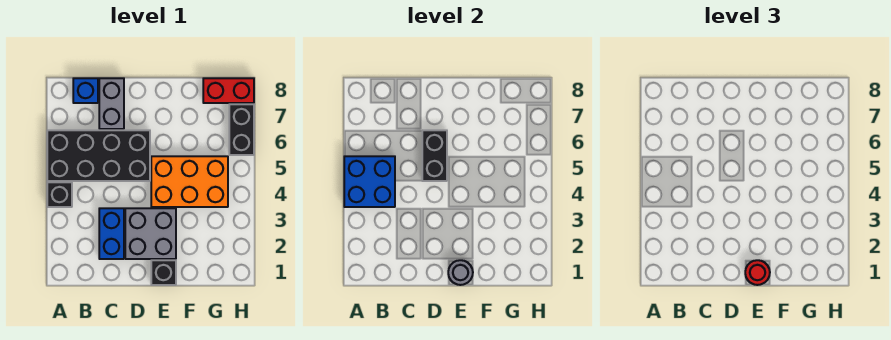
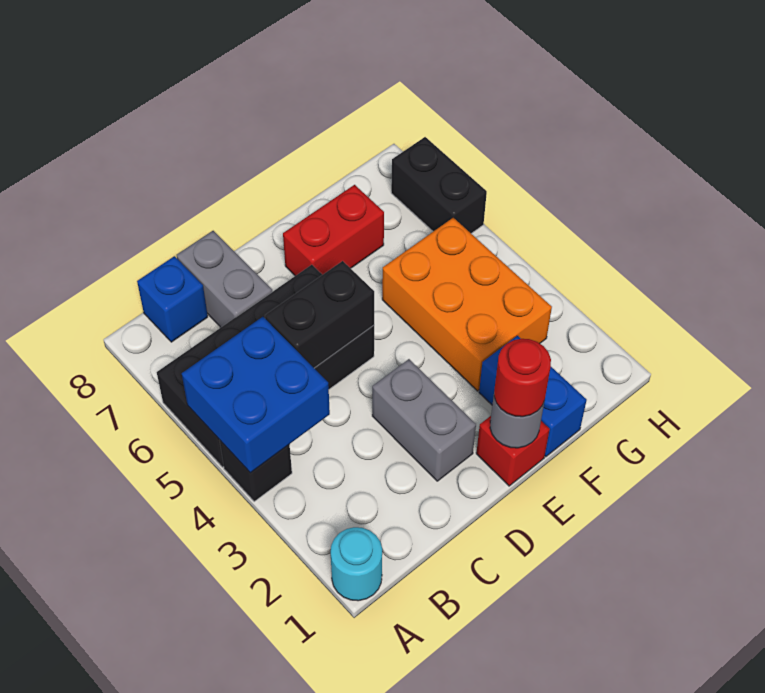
none -> cyan 1x1 round brick [331,527,382,601]
blue 1x2 brick [99,208,124,259] -> blue 1x2 brick moved to [479,336,587,457]
grey 2x2 brick [125,208,176,259] -> grey 1x2 brick [372,359,476,481]
black 1x2 brick [422,130,447,181] -> black 1x2 brick turned to [265,261,374,368]
black 1x1 brick [151,260,176,285] -> red 1x1 brick [476,416,550,486]
orange 2x3 brick [151,156,228,207] -> orange 2x3 brick turned to [382,218,552,391]
red 1x2 brick [203,78,254,103] -> red 1x2 brick moved to [283,185,384,276]

